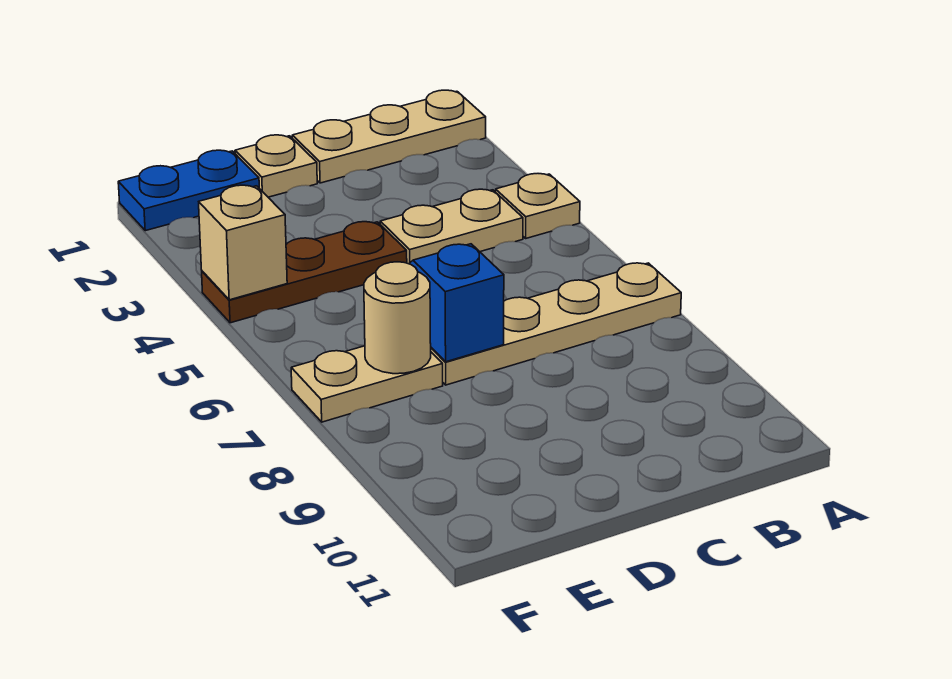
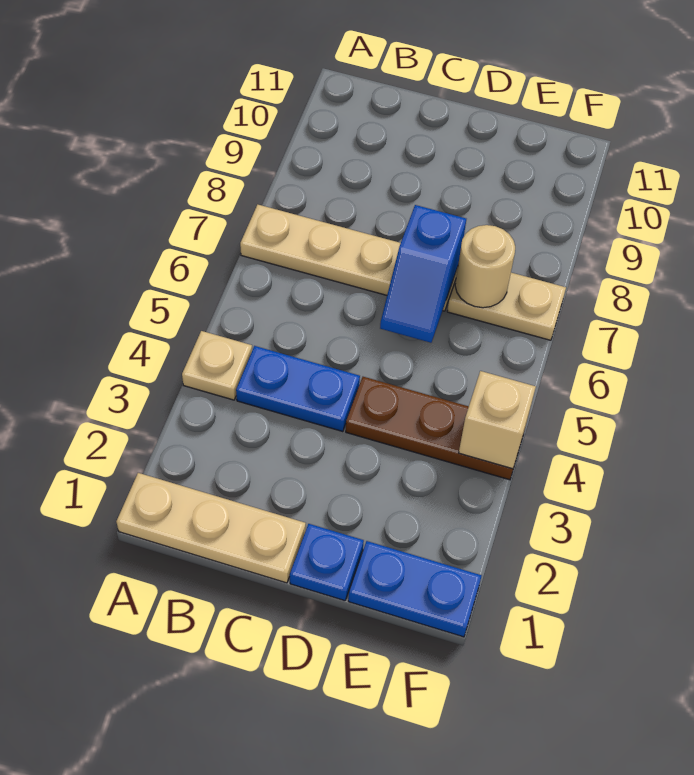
tan 1x2 plate [380,189,523,264] -> blue 1x2 plate [236,346,360,432]
tan 1x1 plate [235,135,317,197] -> blue 1x1 plate [290,524,364,601]

